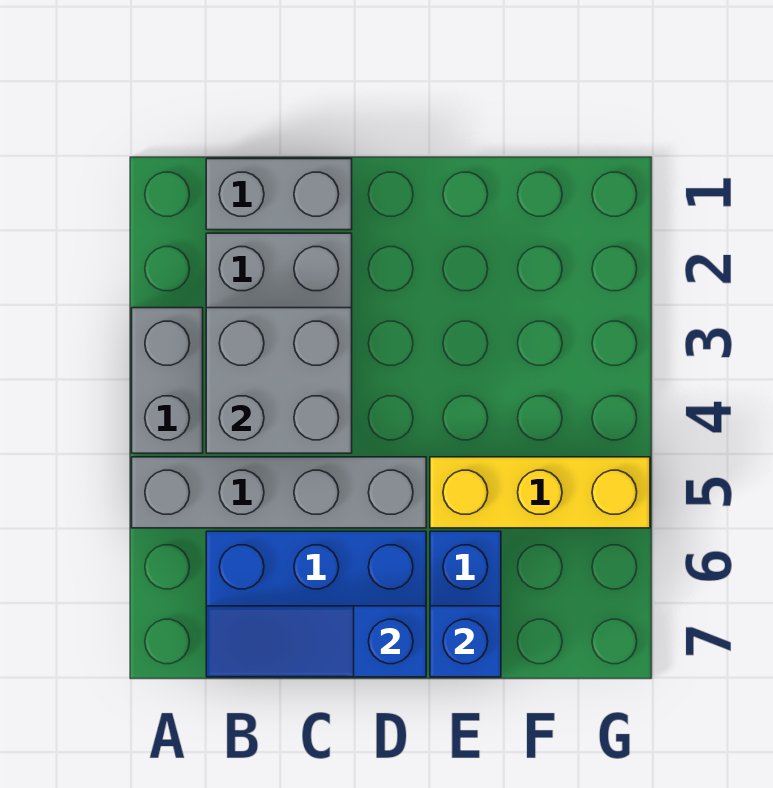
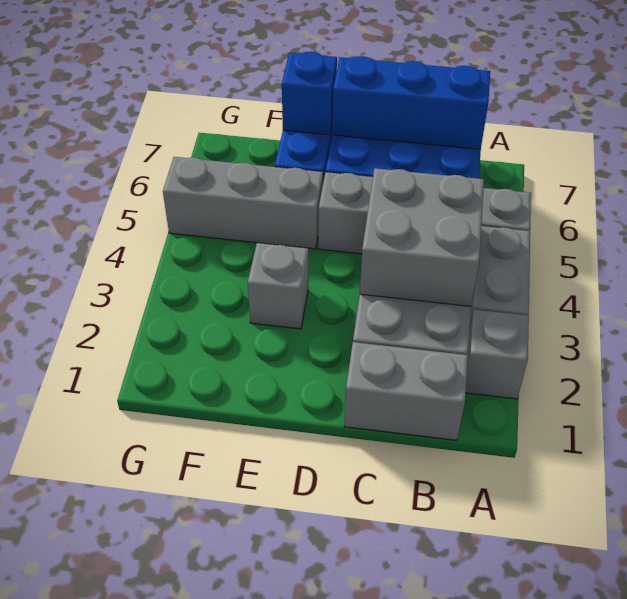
none -> grey 1x1 brick [466,309,529,399]
blue 1x3 slope [206,606,426,677] -> blue 1x3 brick [332,56,490,149]
none -> grey 1x1 brick [248,243,308,329]
yellow 1x3 brick [430,457,650,528] -> grey 1x3 brick [163,157,323,249]

